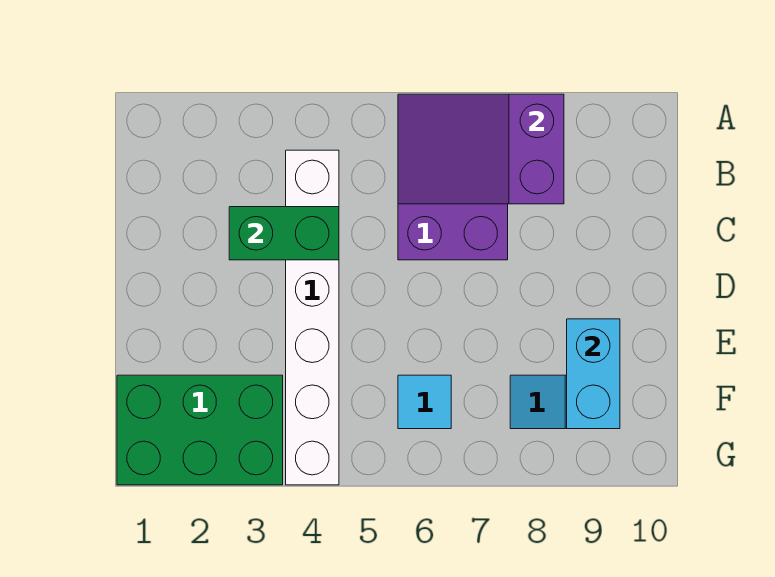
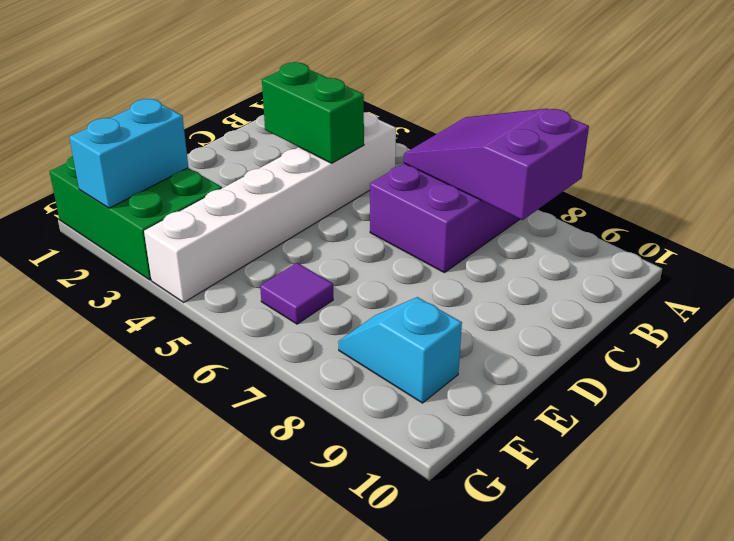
cyan 1x2 brick [567,319,620,429] -> cyan 1x2 brick moved to [69,99,188,208]
cyan 1x1 tile [398,375,451,429] -> purple 1x1 tile [260,263,333,324]

